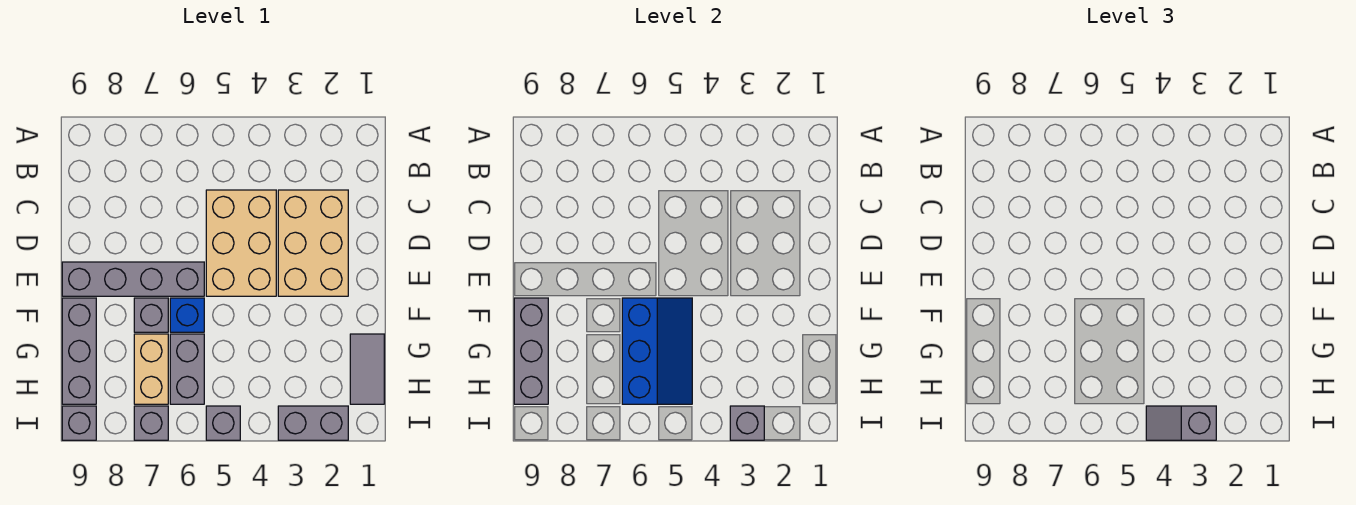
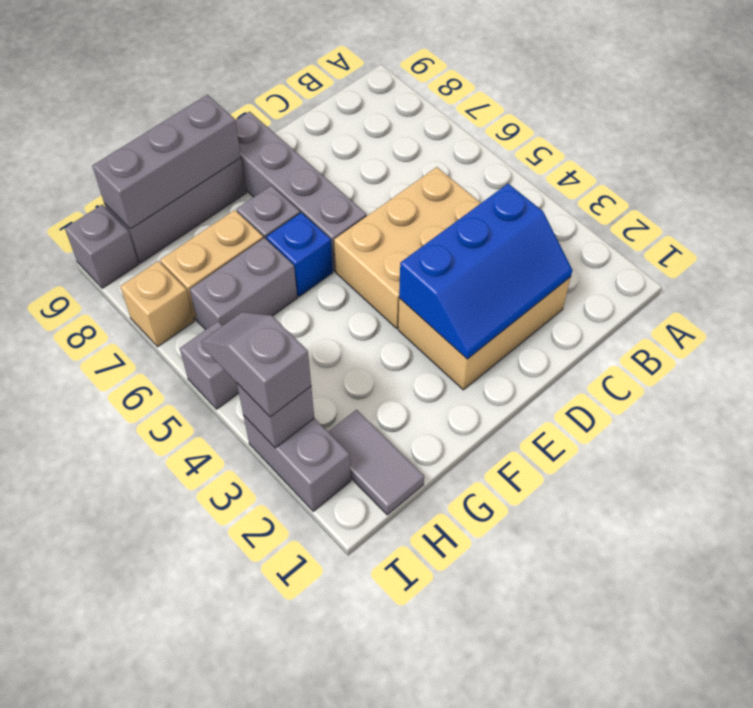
blue 2x3 slope [622,298,692,404] -> blue 2x3 slope moved to [399,184,572,359]
grey 1x2 tile [350,334,384,404] -> grey 1x2 tile turned to [328,410,424,515]
grey 1x1 brick [134,406,168,440] -> tan 1x1 brick [120,261,194,347]

